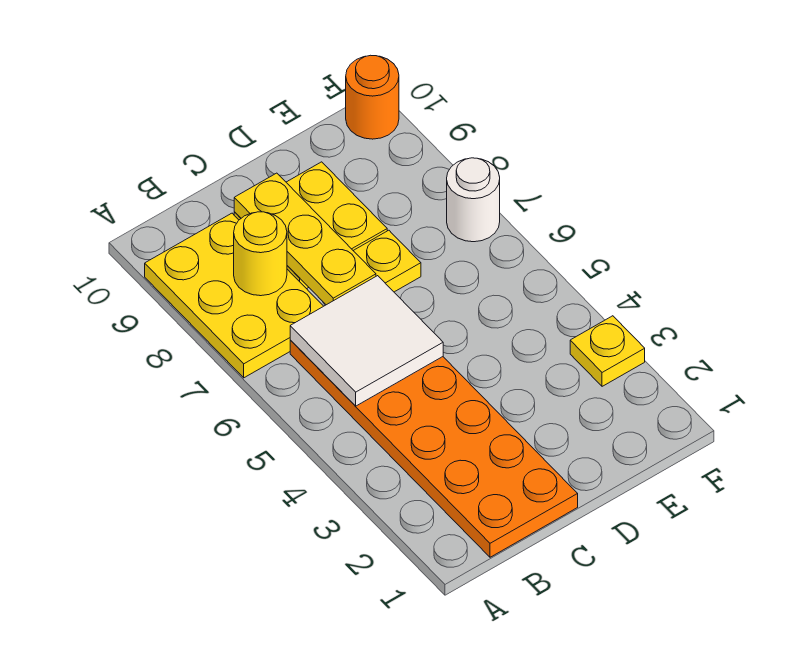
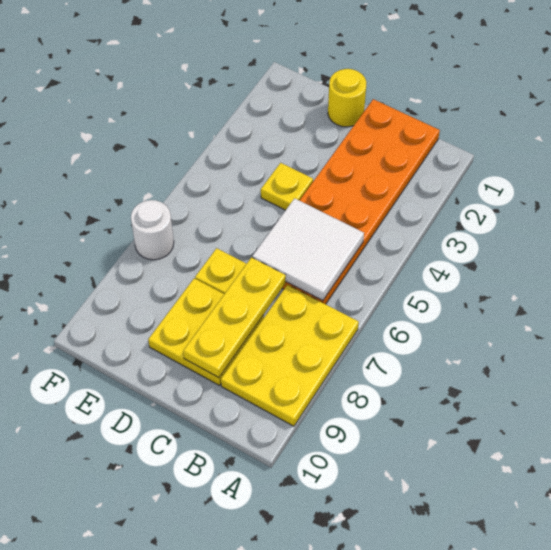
yellow 1x1 round brick [234,212,287,296] -> yellow 1x1 round brick moved to [328,69,366,127]
yellow 1x1 plate [570,316,645,386] -> yellow 1x1 plate moved to [261,163,313,210]
orange 1x1 round brick [346,55,399,139] -> none

